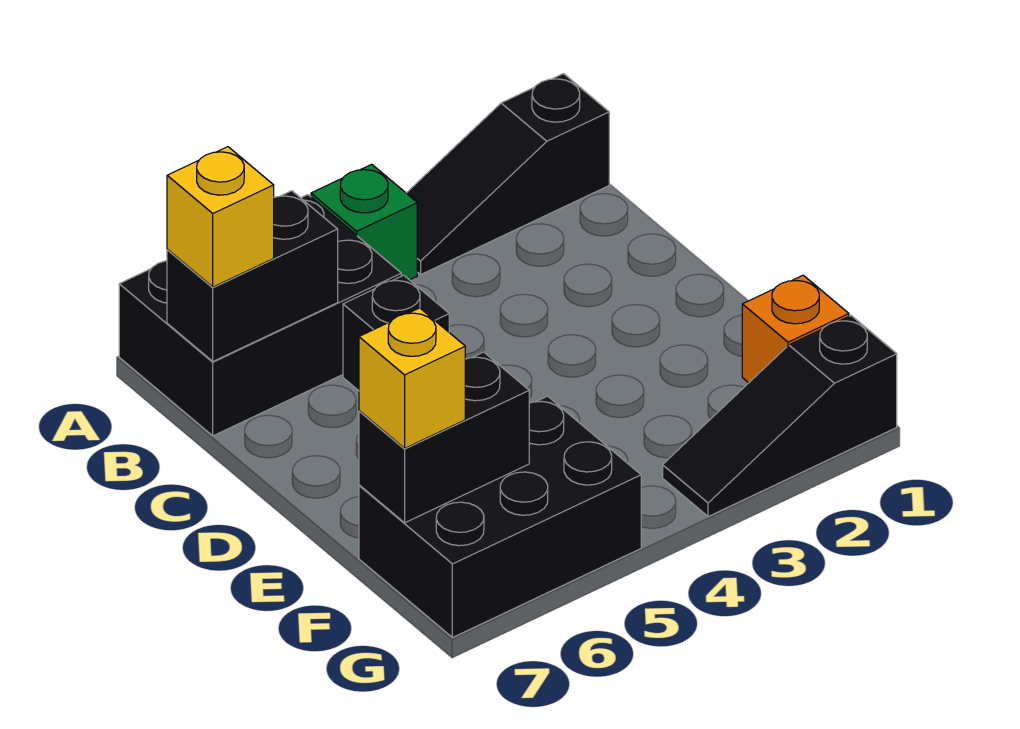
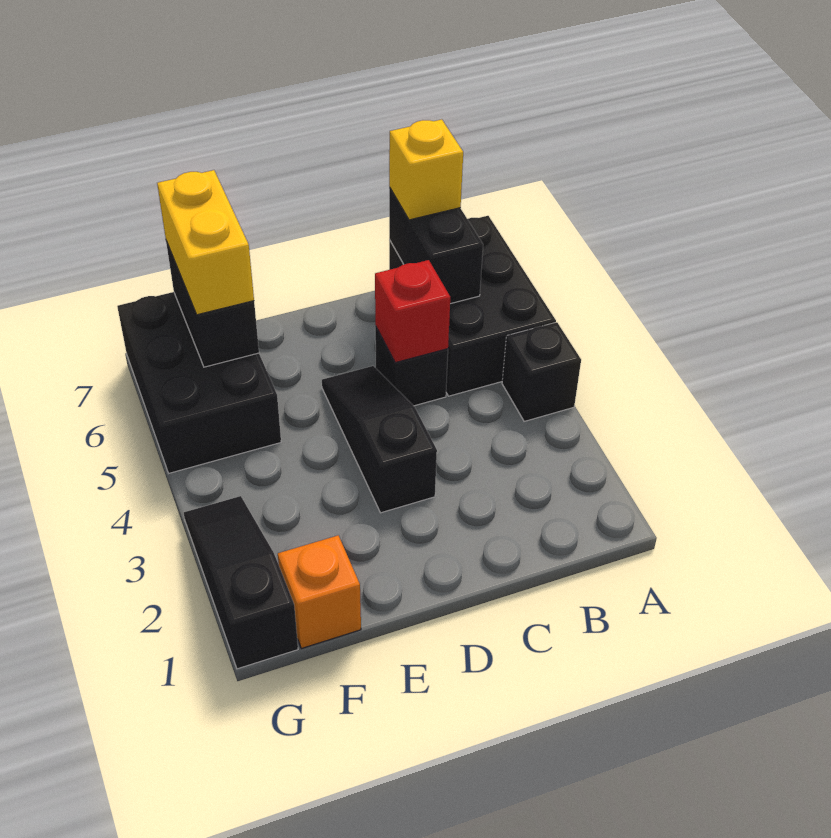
black 1x3 slope [407,74,609,275] -> black 1x3 slope moved to [322,366,437,513]
green 1x1 brick [311,164,417,280] -> black 1x1 brick [502,322,581,421]
none -> red 1x1 brick [375,260,450,363]
yellow 1x1 brick [359,308,465,448] -> yellow 1x2 brick [157,170,254,315]

